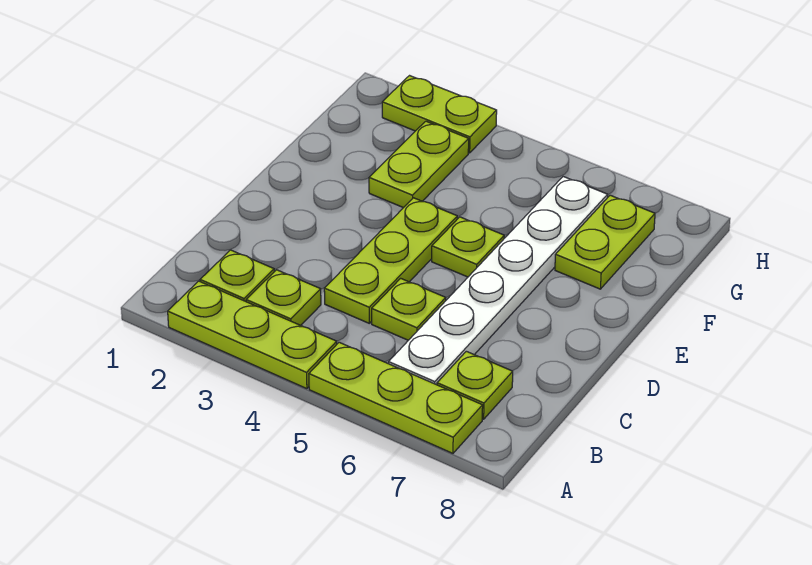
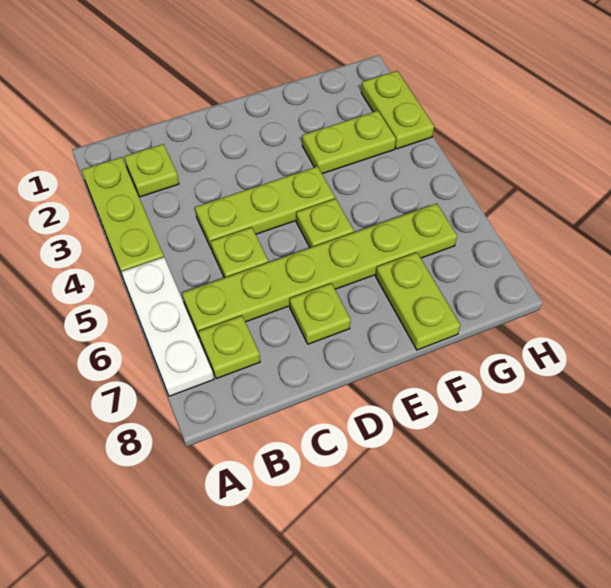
lime 1x3 plate [309,342,483,453] -> white 1x3 plate [121,257,214,396]
lime 1x1 plate [246,270,321,325] -> lime 1x1 plate moved to [290,283,351,344]
white 1x6 plate [389,177,608,385] -> lime 1x6 plate [182,204,457,338]
lime 1x2 plate [555,195,655,289] -> lime 1x2 plate turned to [376,252,460,350]

